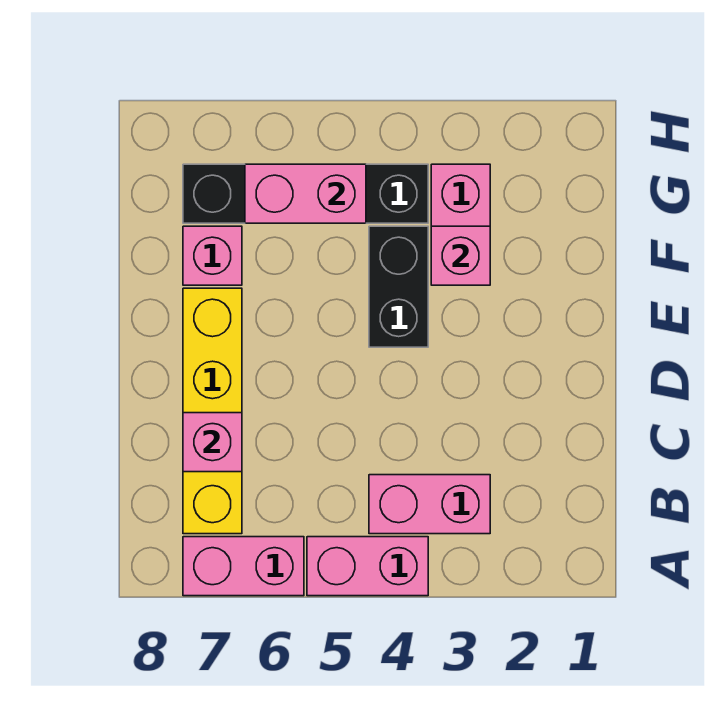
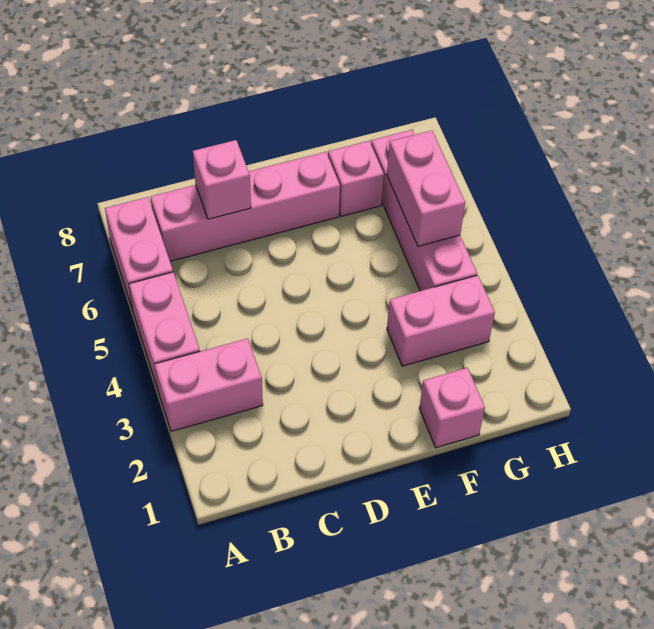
pink 1x2 brick [369,475,490,534] -> pink 1x2 brick turned to [155,338,263,431]
yellow 1x4 brick [183,288,242,534] -> pink 1x4 brick [151,152,340,261]
black 1x2 brick [369,226,428,347] -> none
pink 1x1 brick [431,226,490,285] -> pink 1x1 brick moved to [419,368,485,448]
black 1x4 brick [183,164,428,223] -> pink 1x4 brick [371,130,477,291]

